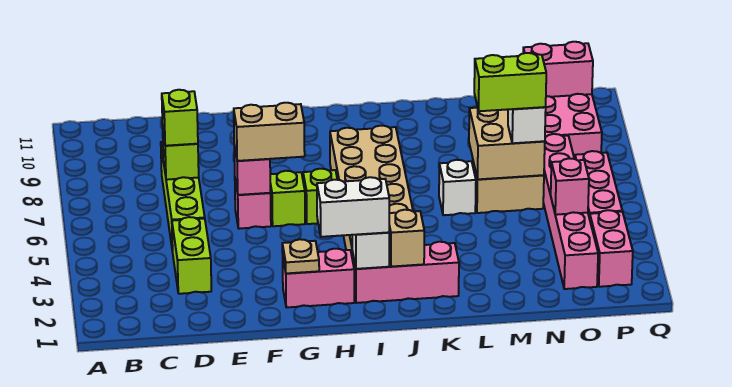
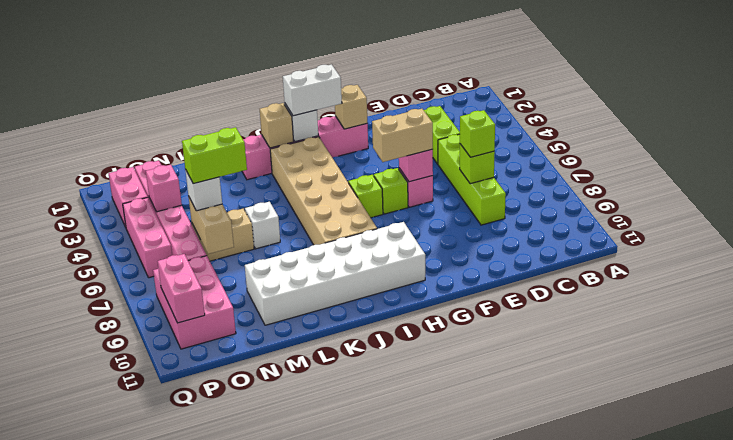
tan 1x1 plate [282,239,319,273] -> tan 1x1 brick [335,85,367,129]
none -> white 2x6 brick [245,222,425,325]
tan 2x2 brick [469,108,545,179] -> tan 1x2 brick [189,198,234,254]
pink 1x2 brick [523,42,593,97] -> pink 1x2 brick turned to [158,254,205,323]

